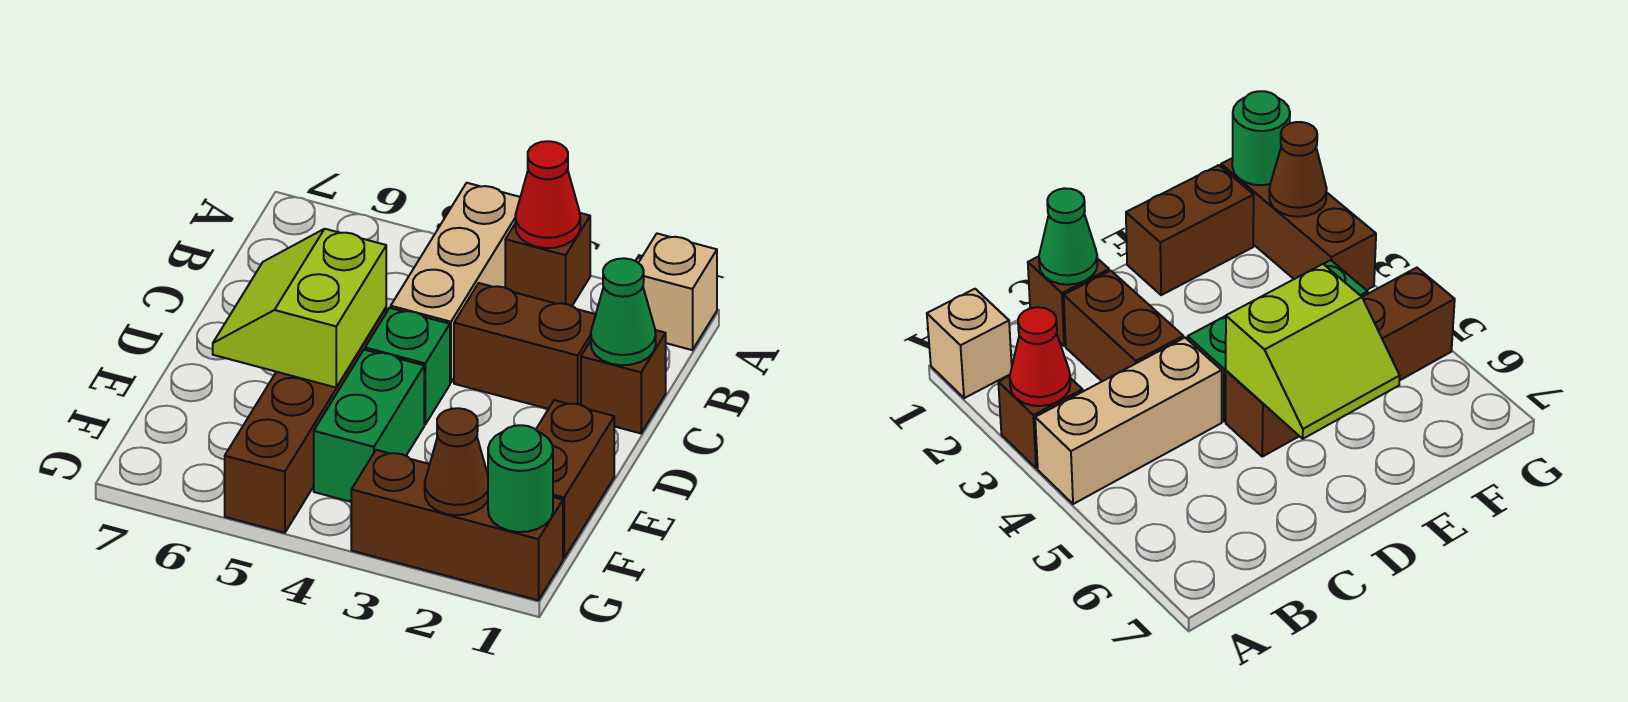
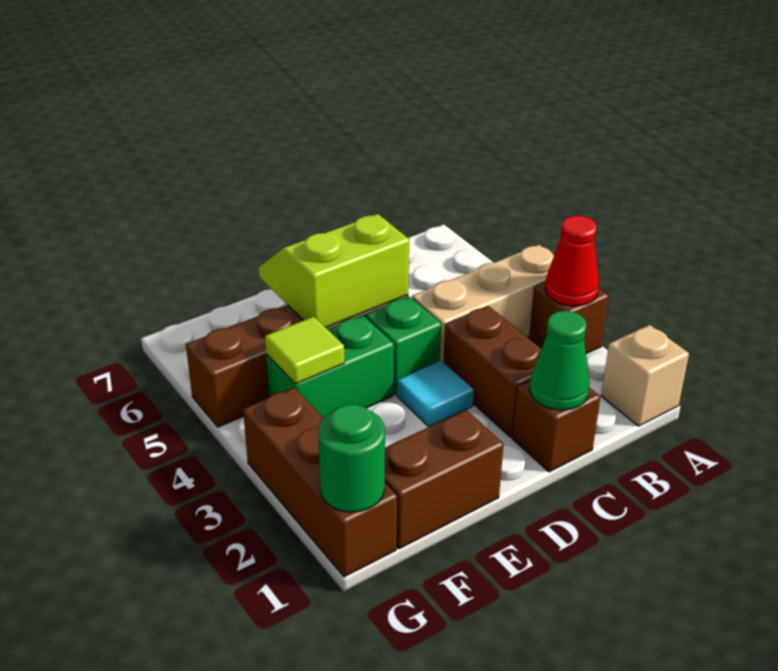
none -> cyan 1x1 tile [397,361,474,426]
none -> lime 1x1 tile [265,316,344,384]
brown 1x1 cone [425,408,488,515] -> none

